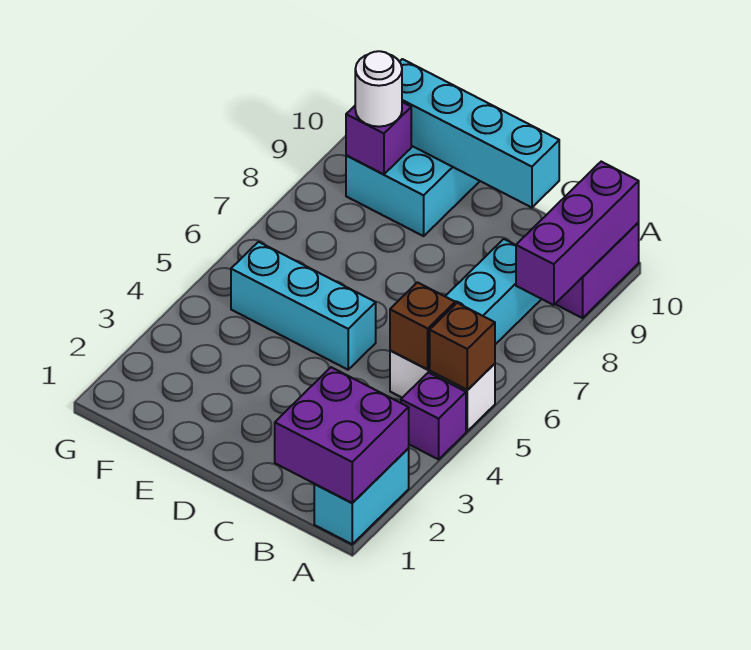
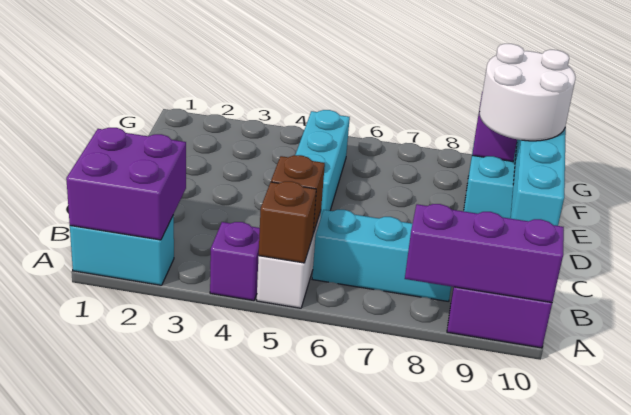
white 1x1 round brick [355,51,402,127] -> white 2x2 round brick [479,44,576,141]

